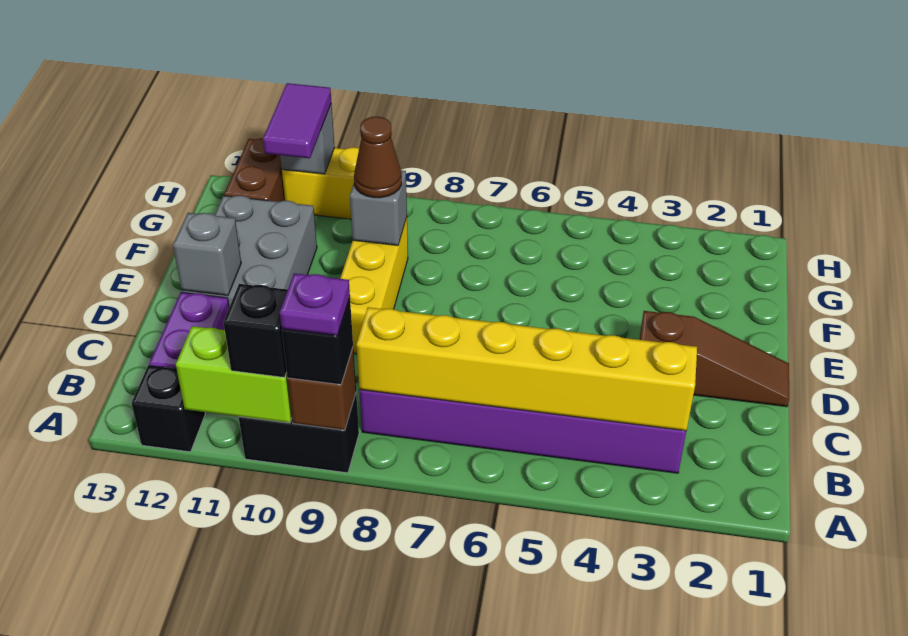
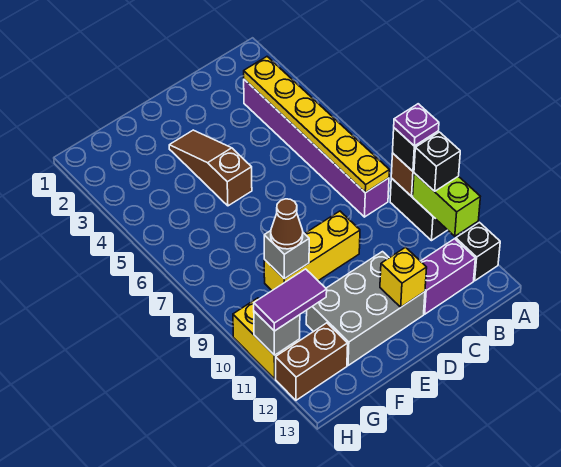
yellow 1x6 brick [356,307,697,431] -> yellow 1x6 plate [244,57,389,193]
brown 1x3 slope [639,311,789,407] -> brown 1x3 slope moved to [169,130,252,206]
grey 1x1 brick [173,213,241,296] -> yellow 1x1 brick [380,247,427,307]

